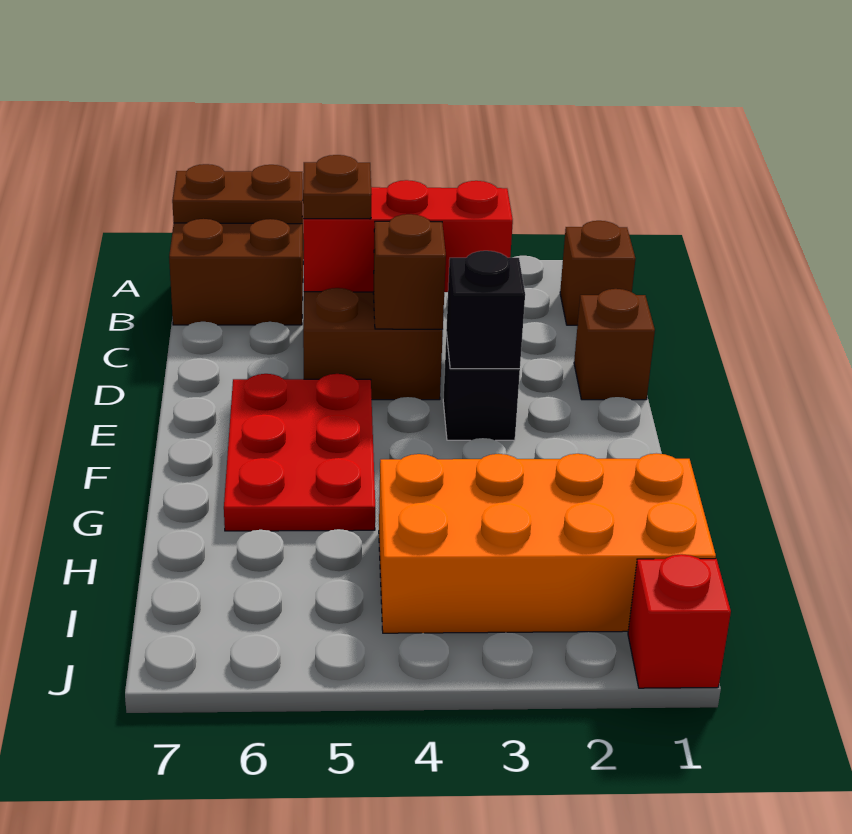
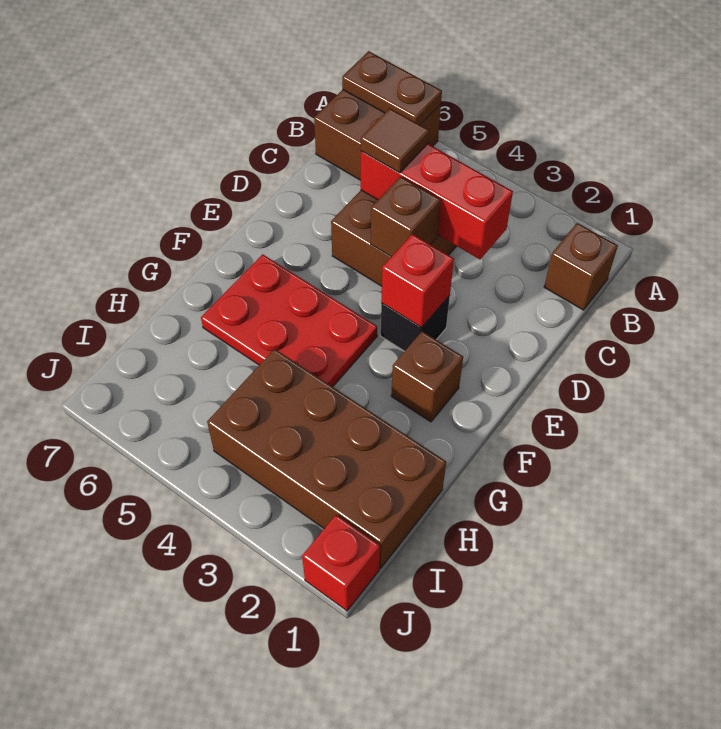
brown 1x1 plate [303,155,372,219] -> brown 1x1 tile [361,108,429,173]
brown 1x1 brick [574,289,655,400] -> brown 1x1 brick moved to [391,331,463,422]
black 1x1 brick [446,251,525,369] -> red 1x1 brick [381,234,454,328]
red 2x3 plate [224,374,375,531] -> red 2x3 plate turned to [201,254,377,387]
orange 2x4 brick [379,453,716,633] -> brown 2x4 brick [207,349,446,568]

